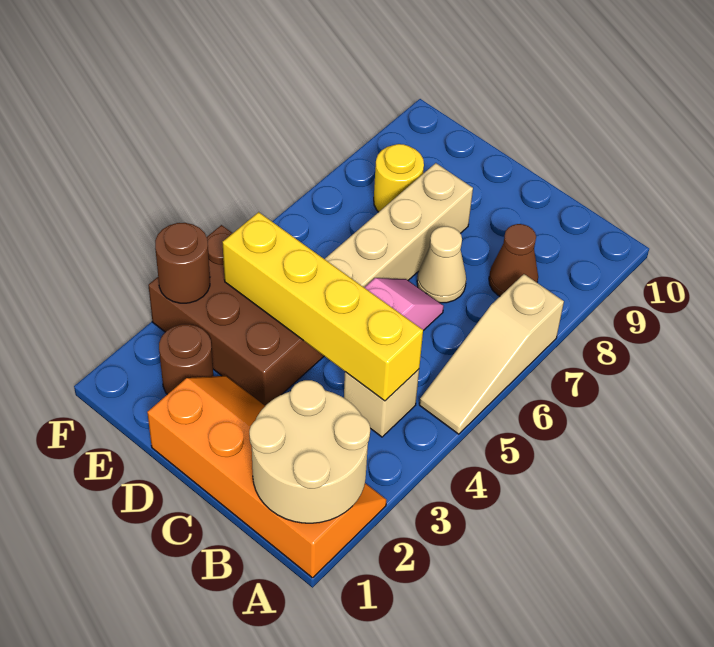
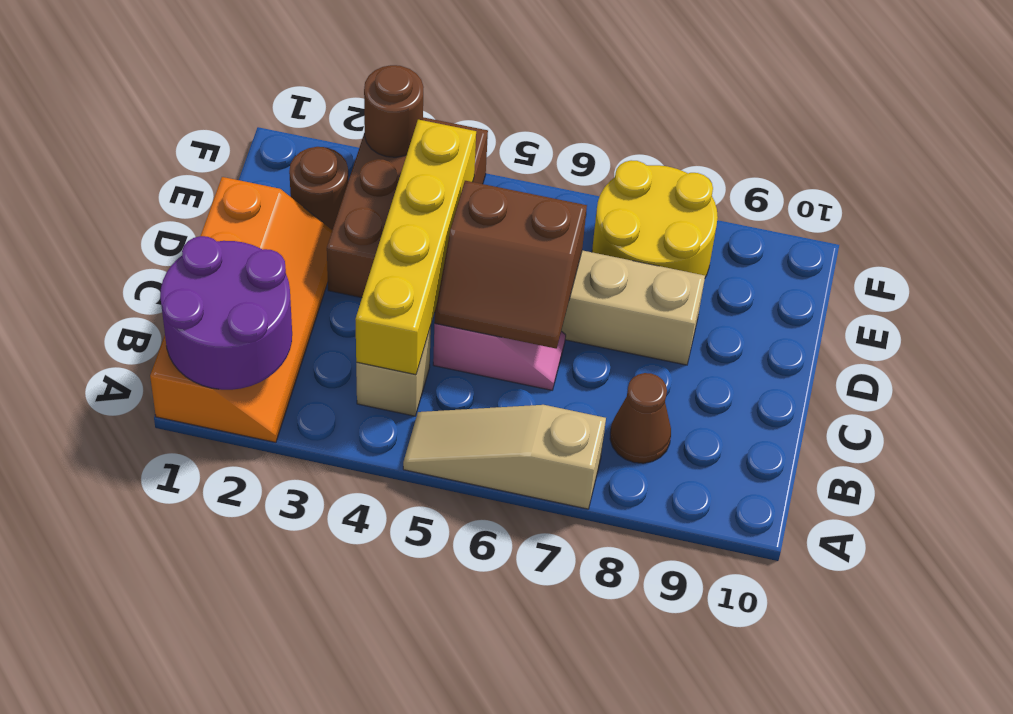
tan 2x2 round brick [249,380,370,523] -> purple 2x2 round brick [160,236,292,390]
none -> brown 2x2 slope [434,181,587,349]
tan 1x1 cone [417,226,466,303] -> none
yellow 1x1 round brick [374,144,424,212] -> yellow 2x2 round brick [592,160,718,277]

